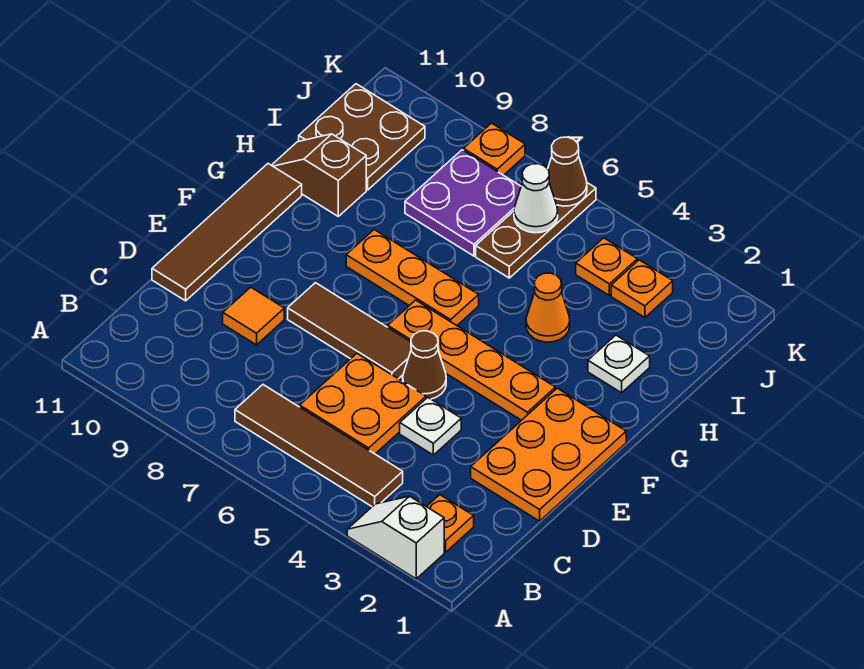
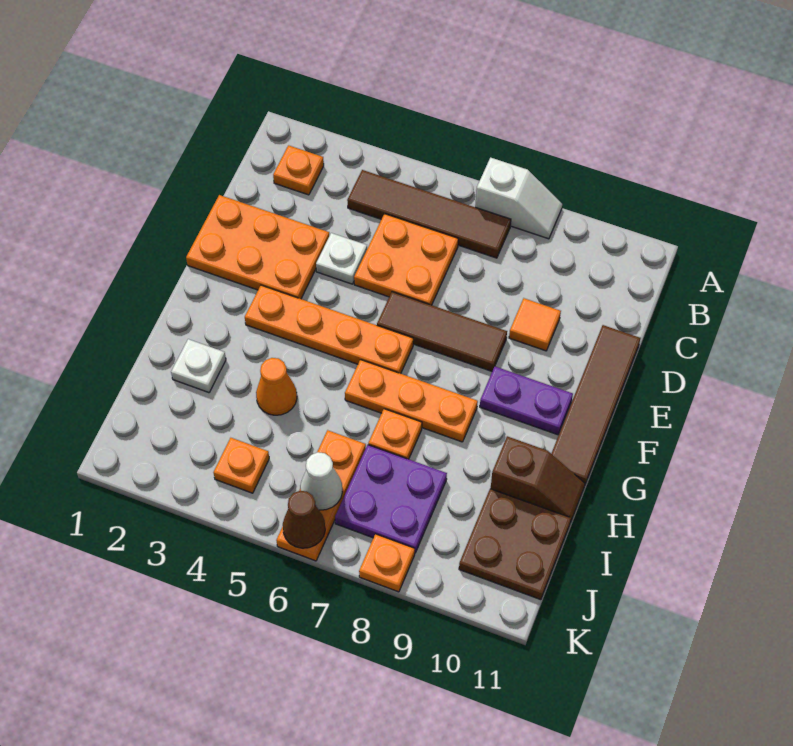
white 1x2 slope [347,496,444,579] -> white 1x2 slope moved to [475,158,562,239]
orange 2x3 plate [471,388,626,521] -> orange 2x3 plate turned to [186,195,329,299]
brown 1x1 cone [403,331,446,399] -> none
none -> purple 1x2 plate [480,367,573,435]
brown 1x3 plate [476,183,596,278] -> orange 1x3 plate [276,430,366,561]
orange 1x1 plate [611,260,673,318] -> orange 1x1 plate moved to [368,409,422,459]

